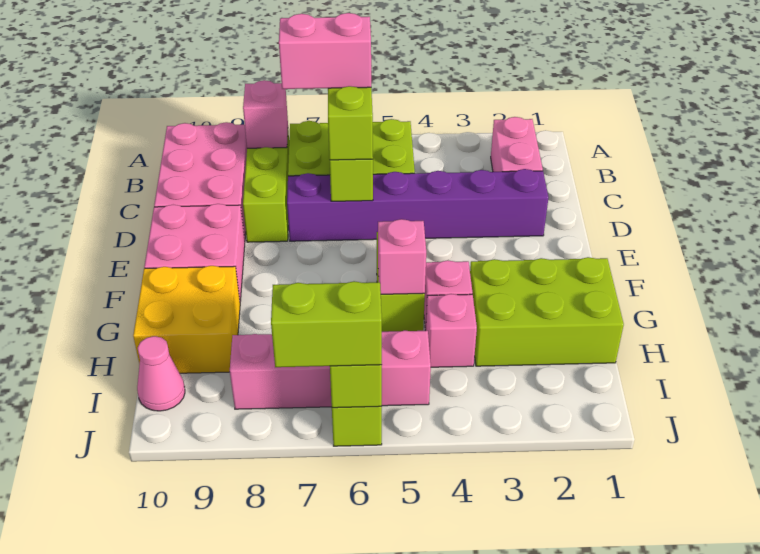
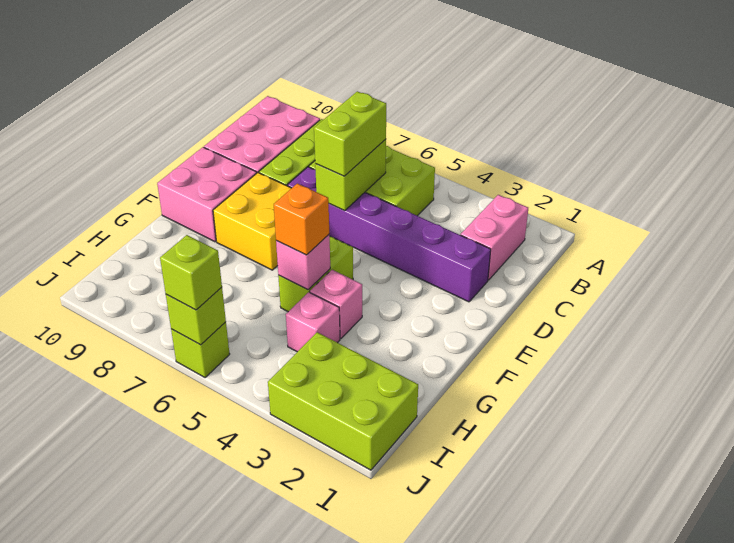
pink 1x1 brick [243,80,288,148] -> none
pink 1x2 brick [279,13,371,89] -> none
lime 2x3 brick [470,257,624,366] -> lime 2x3 brick moved to [268,332,418,470]
none -> orange 1x1 brick [274,183,329,255]
yellow 2x2 brick [133,266,240,373] -> yellow 2x2 brick moved to [213,173,291,270]
pink 1x4 brick [230,330,431,409] -> none
pink 1x1 cone [137,336,185,411] -> none
lime 1x2 brick [271,281,382,367] -> lime 1x1 brick [160,235,222,310]

